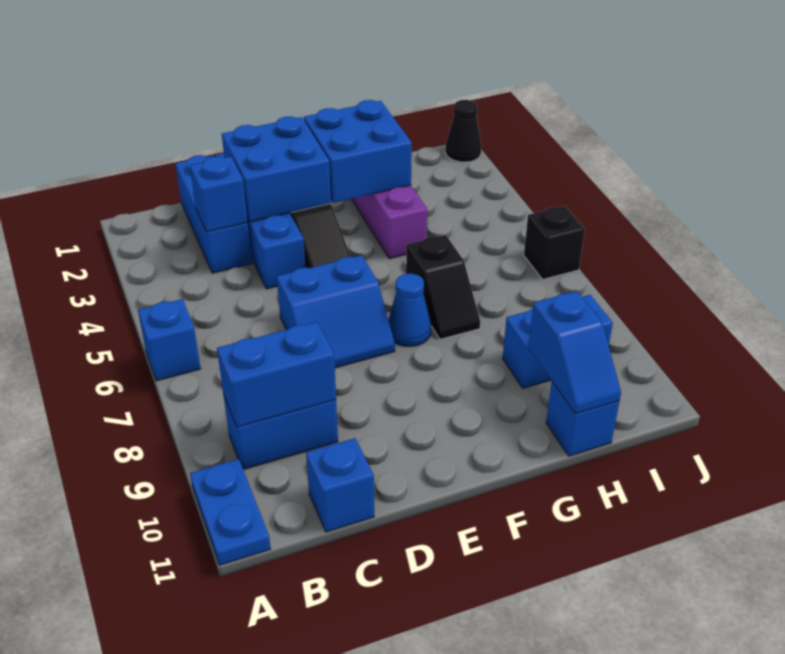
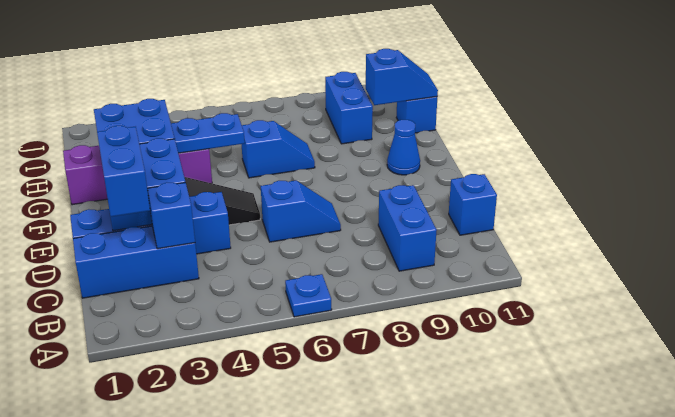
blue 1x1 brick [138,299,201,381] -> blue 1x1 plate [285,274,332,317]
blue 1x2 plate [190,459,271,565] -> blue 1x2 plate moved to [171,113,245,153]
blue 1x2 brick [217,322,336,427] -> blue 1x2 brick moved to [97,126,150,217]
blue 2x2 slope [277,255,395,368] -> blue 1x2 slope [261,180,341,242]
blue 1x1 cone [388,273,431,347] -> blue 1x1 cone moved to [387,120,420,175]
black 1x2 slope [406,235,480,339] -> blue 1x2 slope [241,120,315,178]
black 1x1 cone [445,100,482,162] -> none
black 1x1 brick [524,206,585,279] -> none

